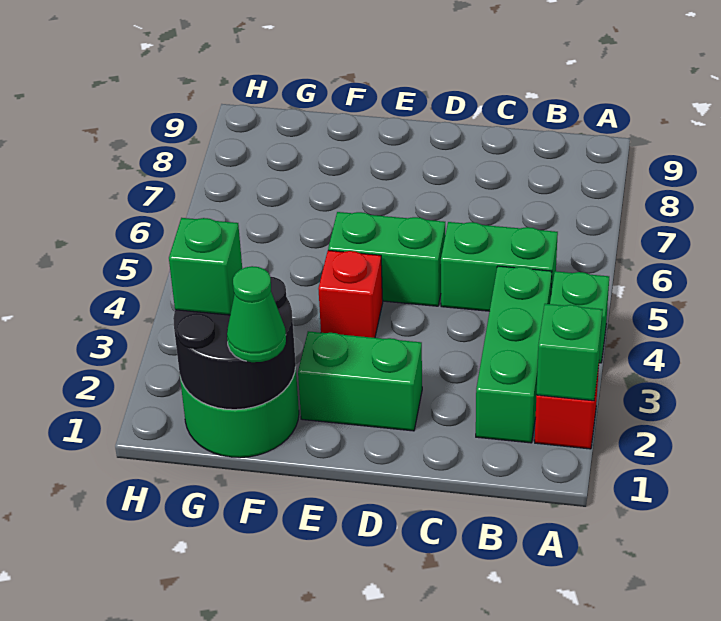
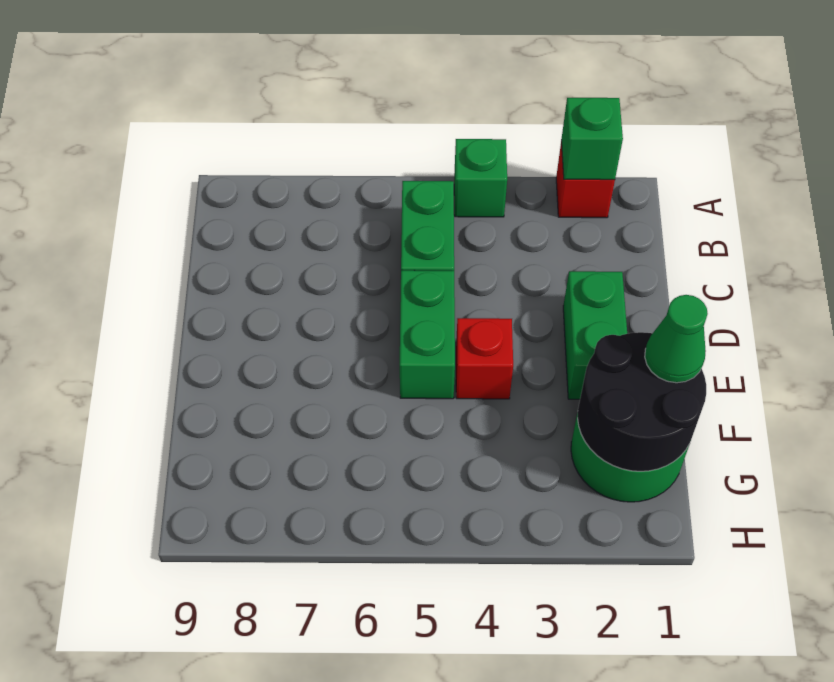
green 1x3 brick [476,266,552,443] -> none
green 1x1 brick [169,218,242,315] -> none

